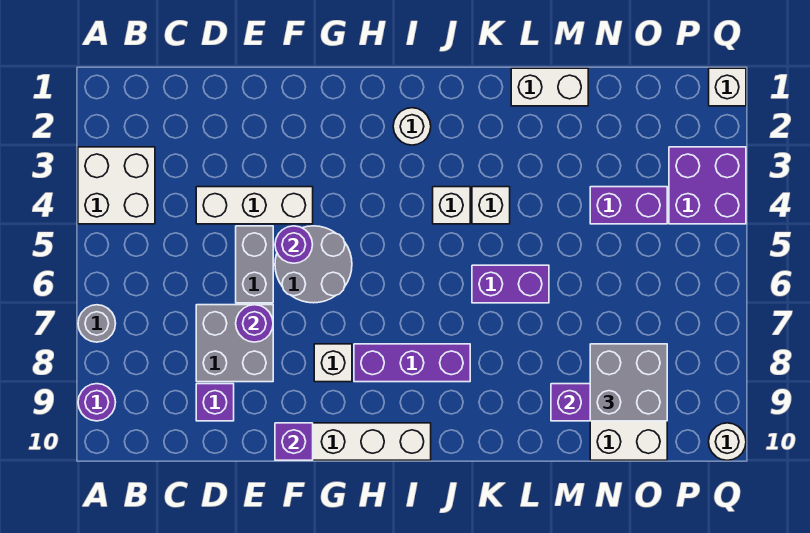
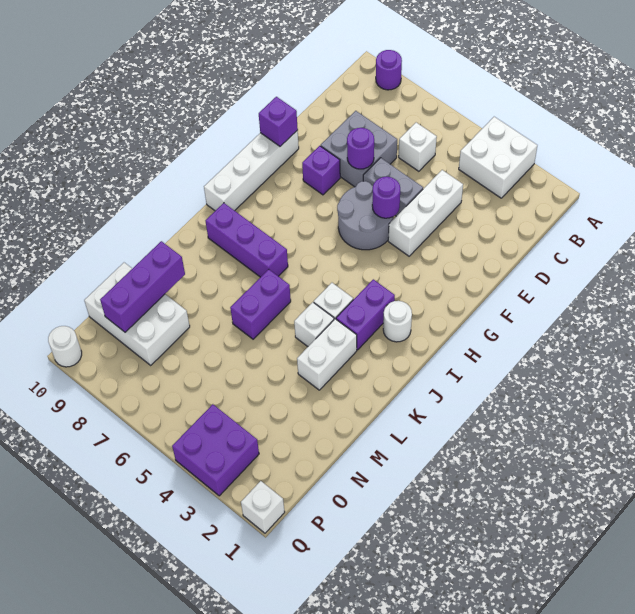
grey 1x1 round brick [78,305,116,342] -> none
purple 1x1 brick [196,384,234,421] -> purple 1x1 brick moved to [302,146,340,195]
white 1x1 brick [314,344,352,382] -> white 1x1 brick moved to [399,122,437,171]
purple 1x3 brick [354,344,470,382] -> purple 1x3 brick turned to [206,203,288,277]
white 1x2 brick [511,68,588,106] -> white 1x2 brick moved to [297,319,357,390]
purple 1x2 brick [590,187,667,224] -> purple 1x2 brick moved to [336,279,395,350]
grey 2x2 brick [590,344,667,421] -> none

